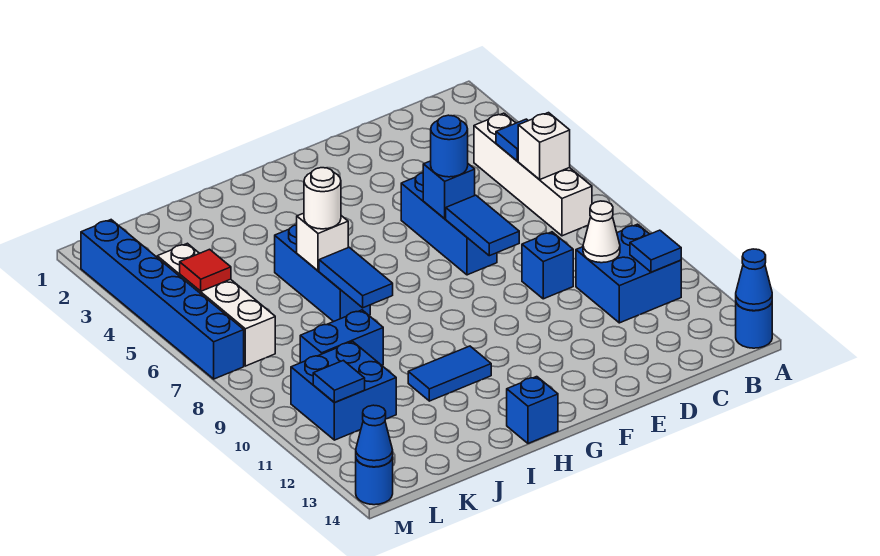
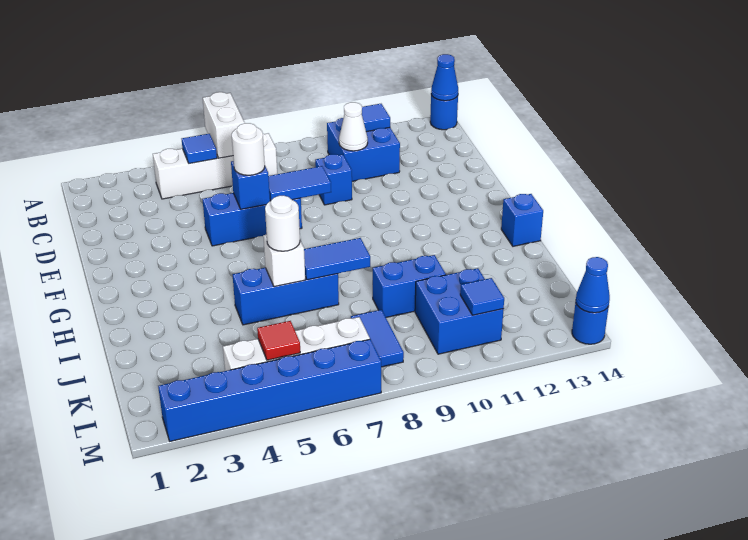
white 1x1 brick [518,113,570,180] -> white 1x2 brick [203,92,244,158]
blue 1x1 round brick [431,115,468,177] -> white 1x1 round brick [232,123,265,175]
blue 1x2 tile [408,346,491,401] -> blue 1x2 tile moved to [351,310,404,367]
blue 1x2 brick [300,310,383,365] -> blue 1x2 brick turned to [373,255,446,317]

